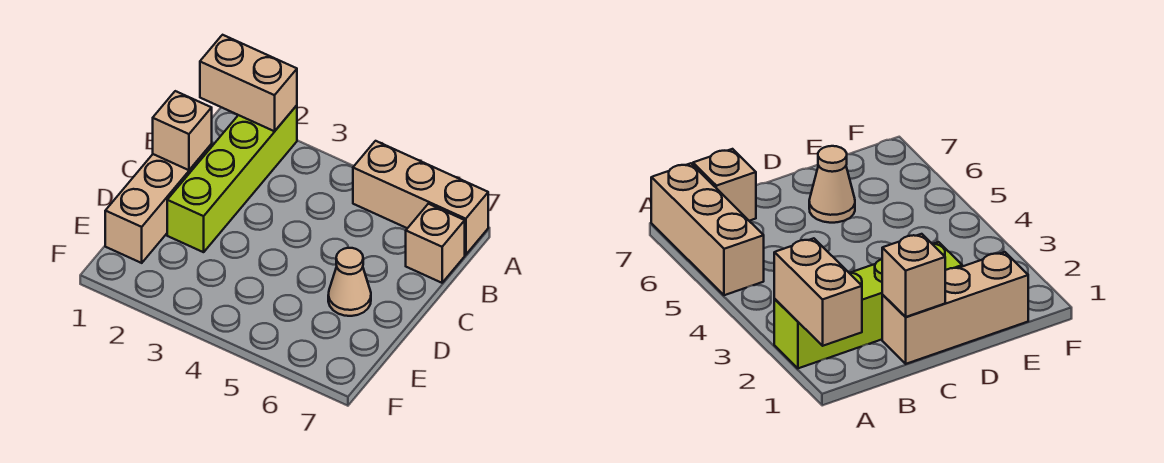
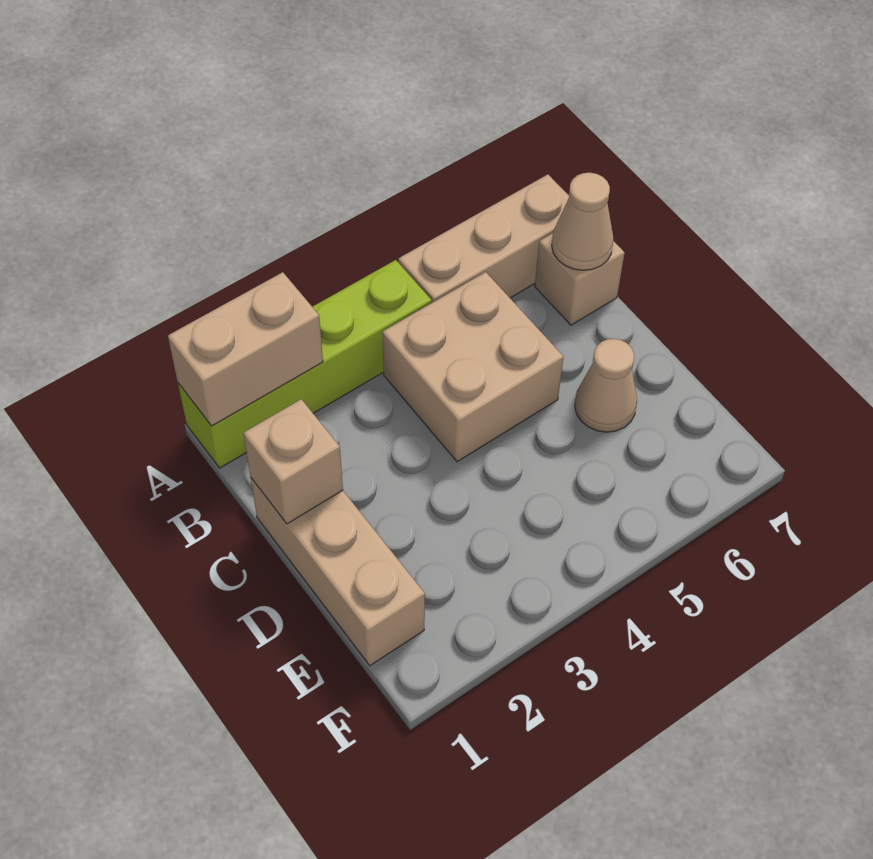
lime 1x4 brick [167,105,297,252] -> lime 1x4 brick turned to [178,260,432,468]
none -> tan 2x2 brick [382,272,563,462]
none -> tan 1x1 cone [552,173,614,270]

